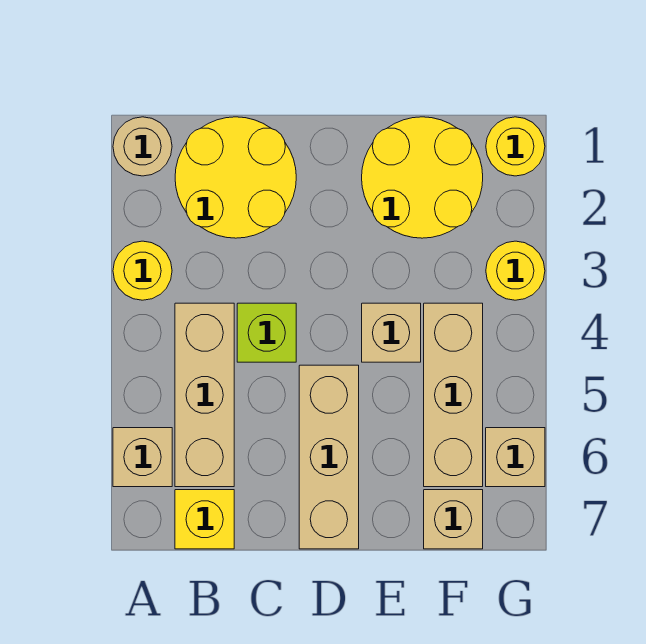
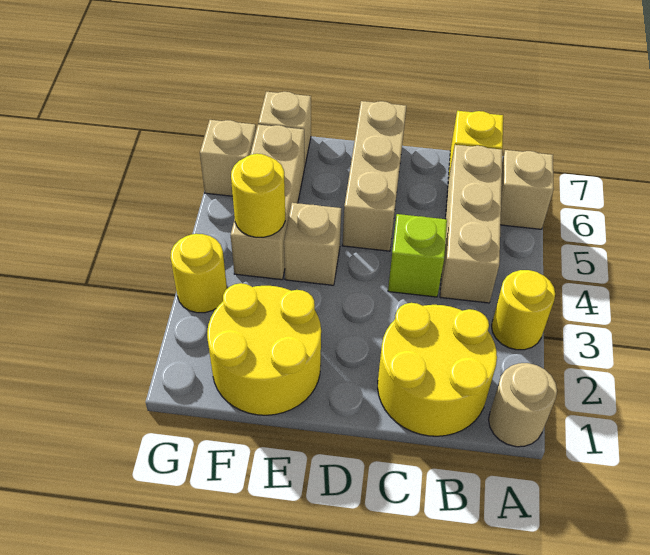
yellow 1x1 round brick [486,117,545,176] -> yellow 1x1 round brick moved to [231,154,285,237]

